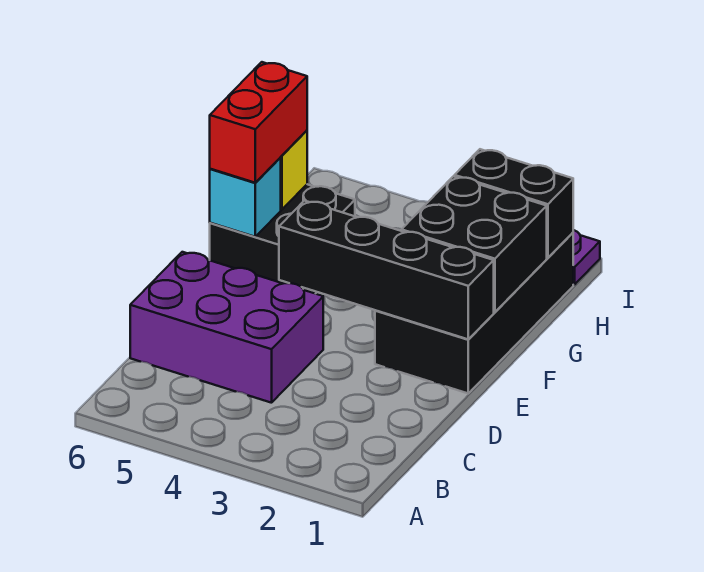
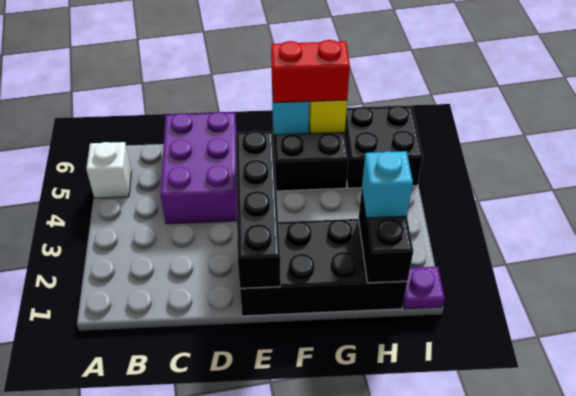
none -> white 1x1 brick [86,142,131,198]
black 2x2 brick [401,176,547,312] -> black 2x2 brick moved to [345,106,423,188]
none -> cyan 1x1 brick [362,151,413,218]

